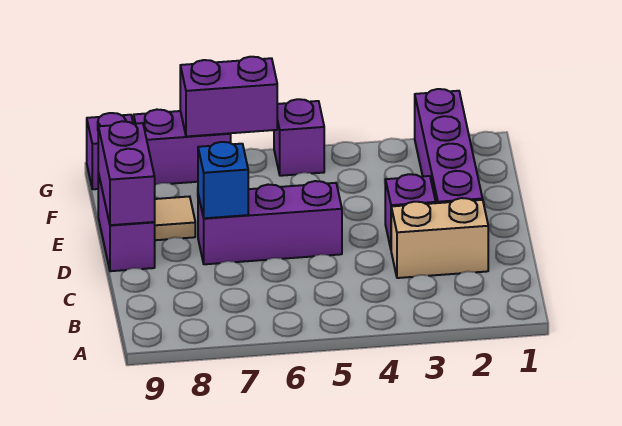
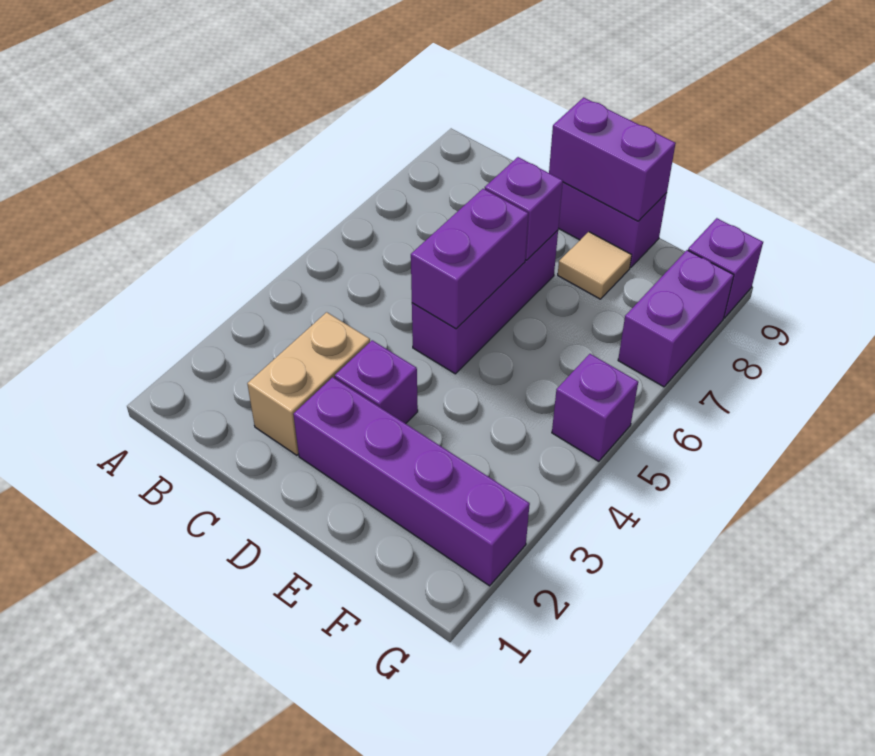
blue 1x1 brick [198,142,248,218] -> purple 1x1 brick [485,157,563,260]
purple 1x2 brick [180,57,277,136] -> purple 1x2 brick moved to [411,189,528,329]

